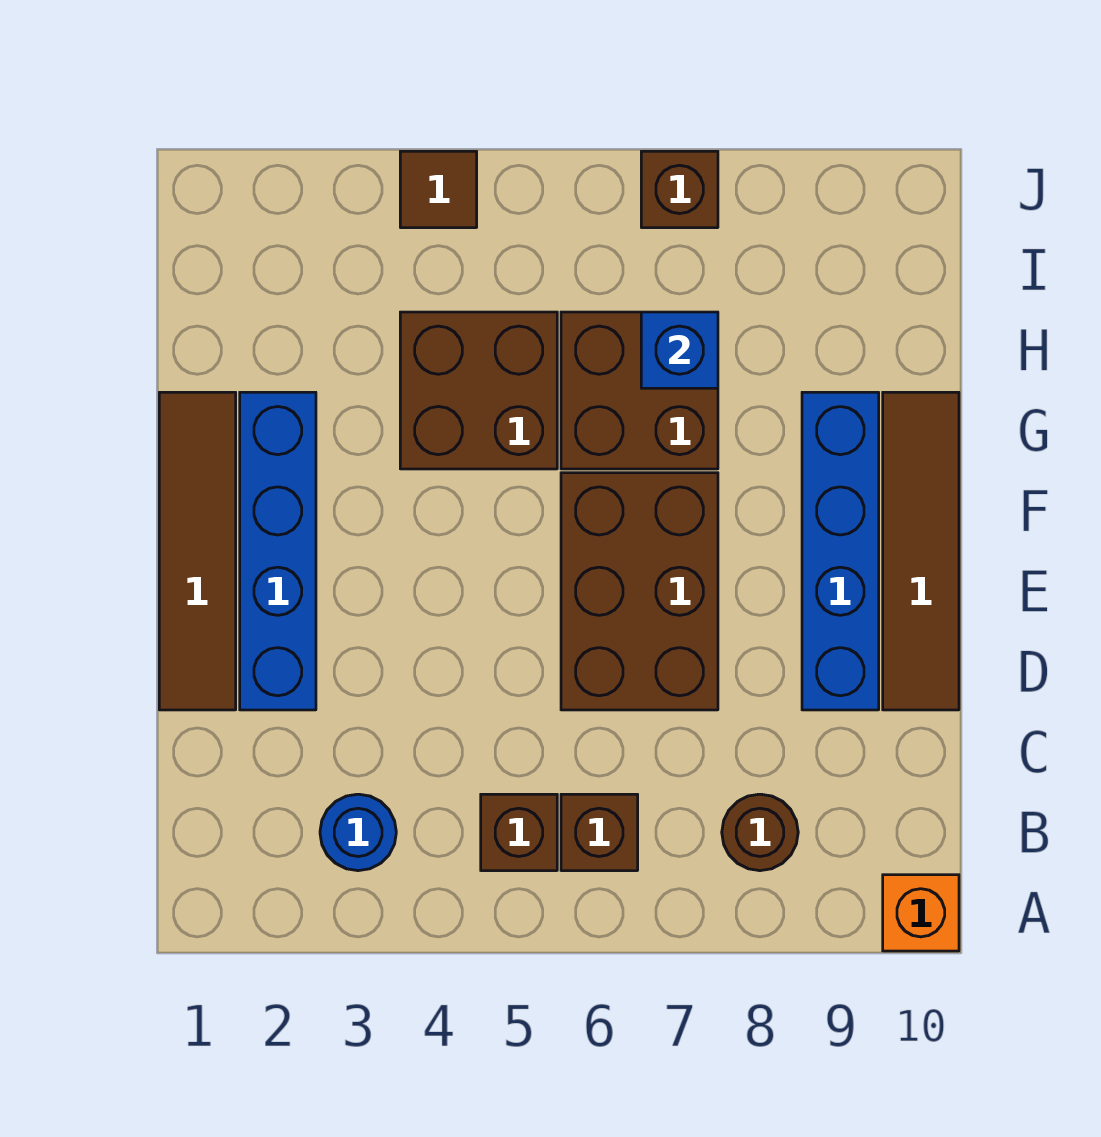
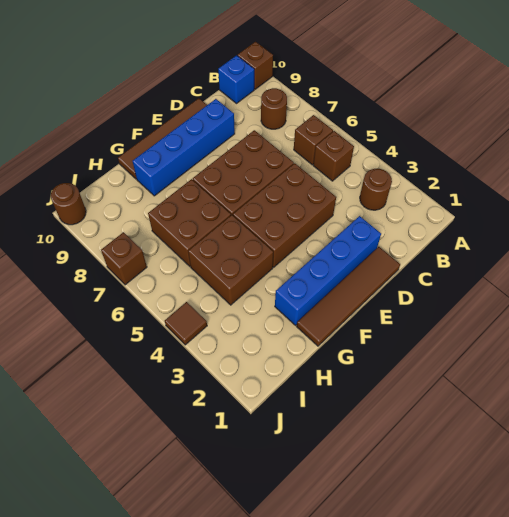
orange 1x1 brick [883,875,959,951] -> brown 1x1 brick [238,42,273,89]
blue 1x1 round brick [320,794,396,871] -> brown 1x1 round brick [360,169,392,210]
none -> brown 2x3 brick [233,163,336,267]
blue 1x1 brick [641,312,718,388] -> blue 1x1 brick moved to [218,55,254,104]
none -> brown 1x1 round brick [51,183,86,225]

